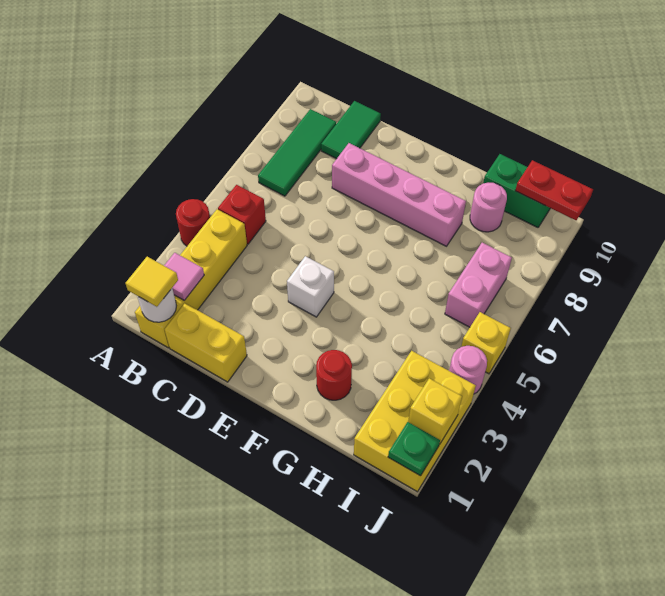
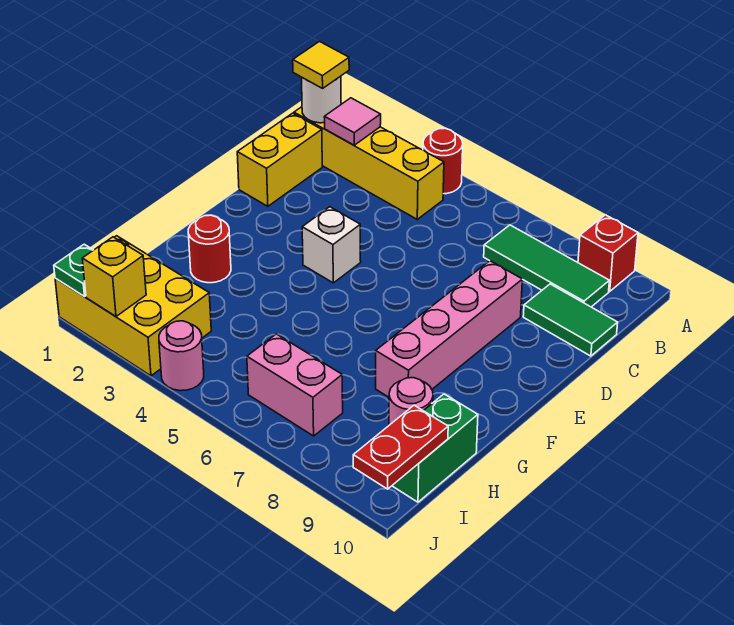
red 1x1 brick [218,185,266,244] -> red 1x1 brick moved to [578,215,638,291]
yellow 1x1 brick [461,312,511,374] -> none

